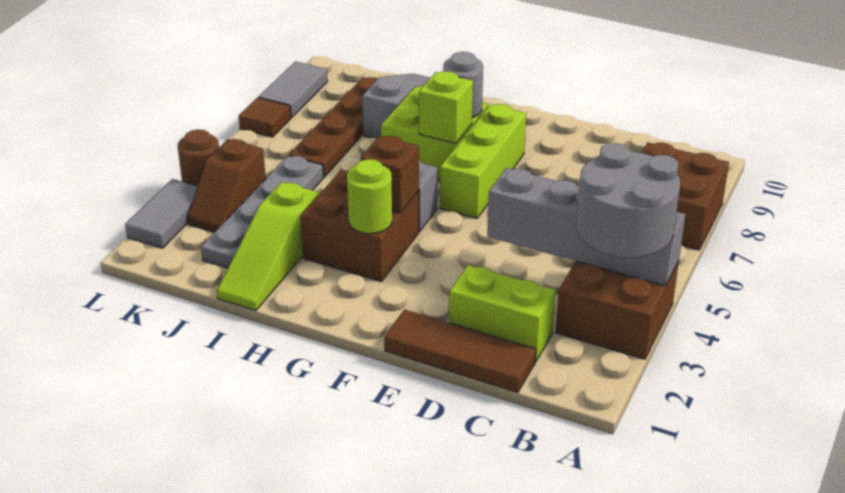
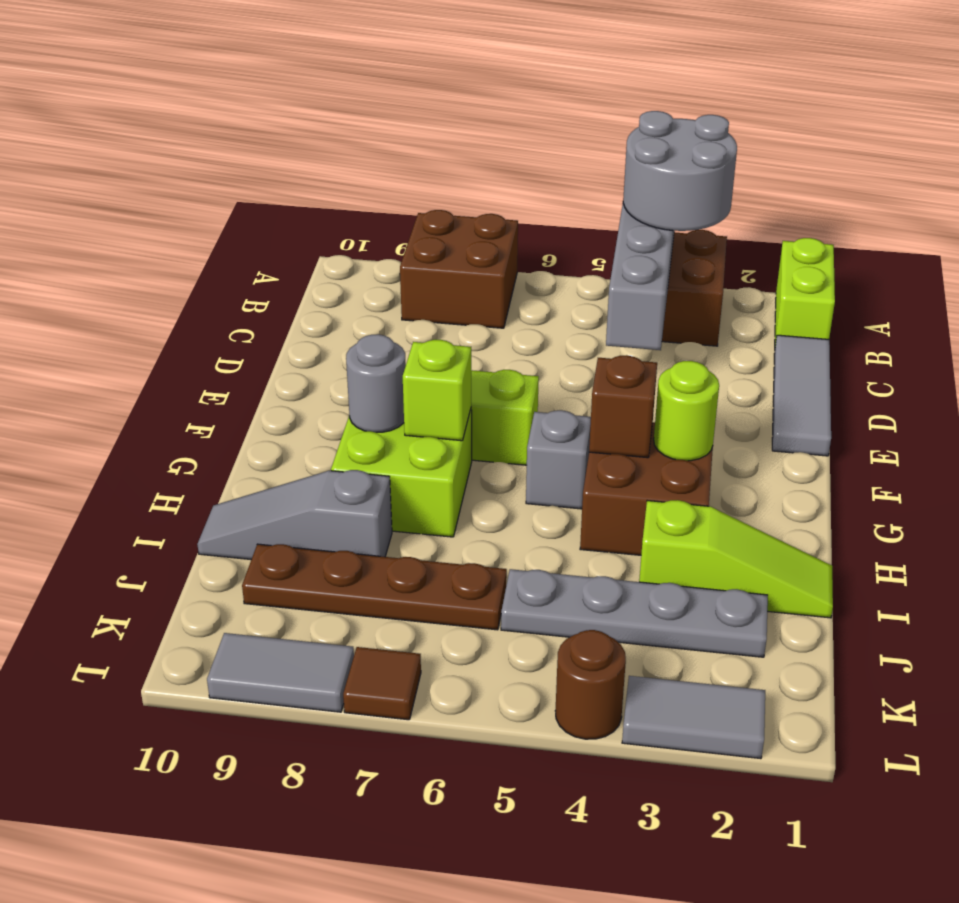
brown 1x3 tile [384,309,536,393] -> grey 1x3 tile [772,335,831,456]
lime 1x2 brick [449,265,556,362] -> lime 1x2 brick moved to [775,238,835,345]
brown 1x2 slope [187,139,266,232] -> none

